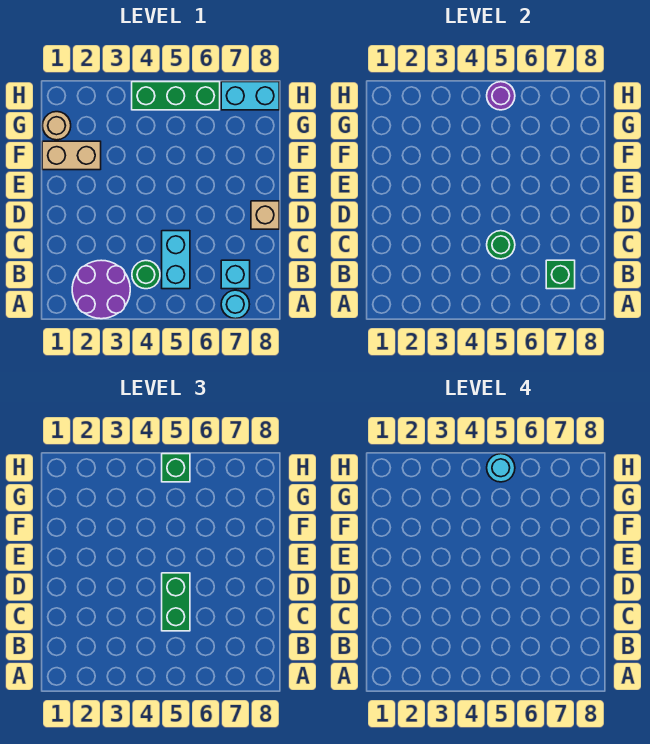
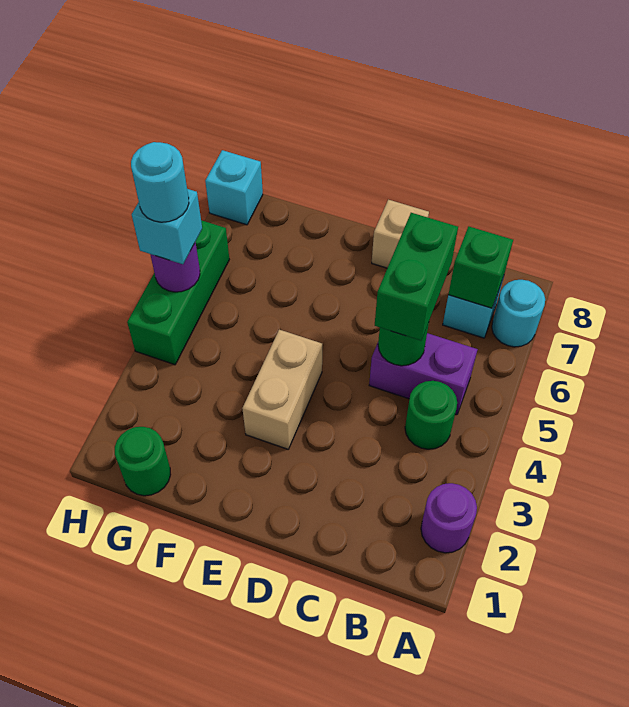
purple 2x2 round brick [72,260,130,319] -> purple 1x1 round brick [421,483,477,553]
cyan 1x2 brick [162,231,190,289] -> purple 1x2 brick [369,333,478,415]
green 1x2 brick [162,573,190,631] -> green 1x2 brick turned to [375,213,458,340]
tan 1x2 brick [42,141,101,170] -> tan 1x2 brick moved to [242,330,322,449]
tan 1x1 round brick [42,112,71,140] -> green 1x1 round brick [115,427,171,496]
green 1x1 brick [162,454,190,482] -> cyan 1x1 brick [132,189,202,264]
cyan 1x2 brick [221,82,279,110] -> cyan 1x1 brick [205,150,263,225]

